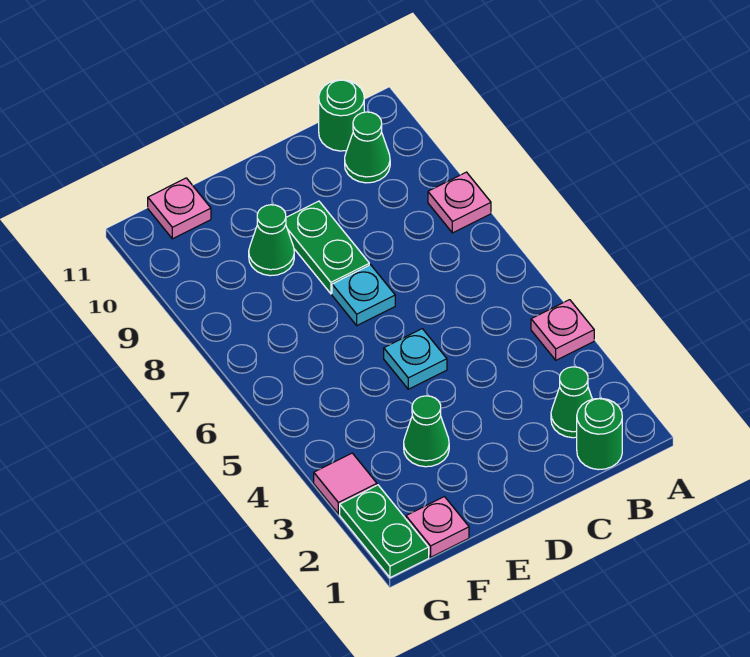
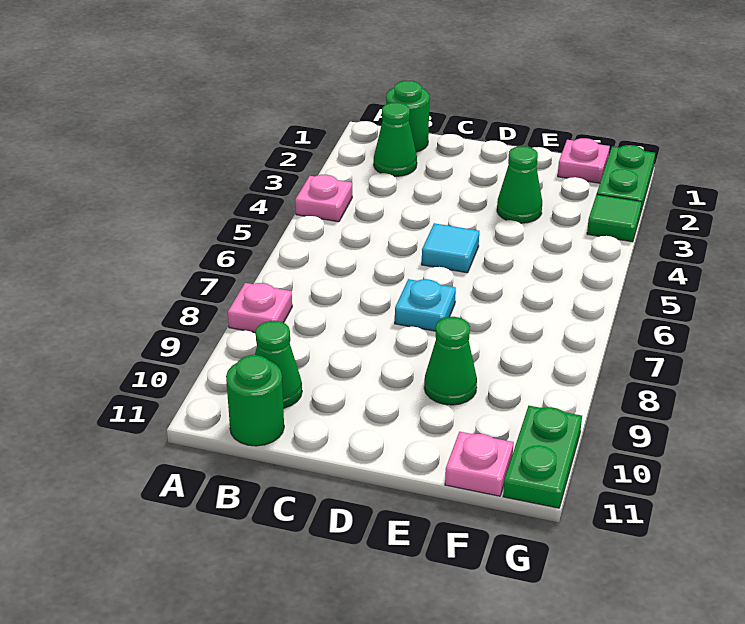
cyan 1x1 plate [384,329,447,389] -> cyan 1x1 tile [422,223,479,273]
green 1x2 plate [286,201,369,294] -> green 1x2 plate moved to [503,406,582,508]
pink 1x1 tile [314,453,377,514] -> green 1x1 tile [587,194,642,242]

